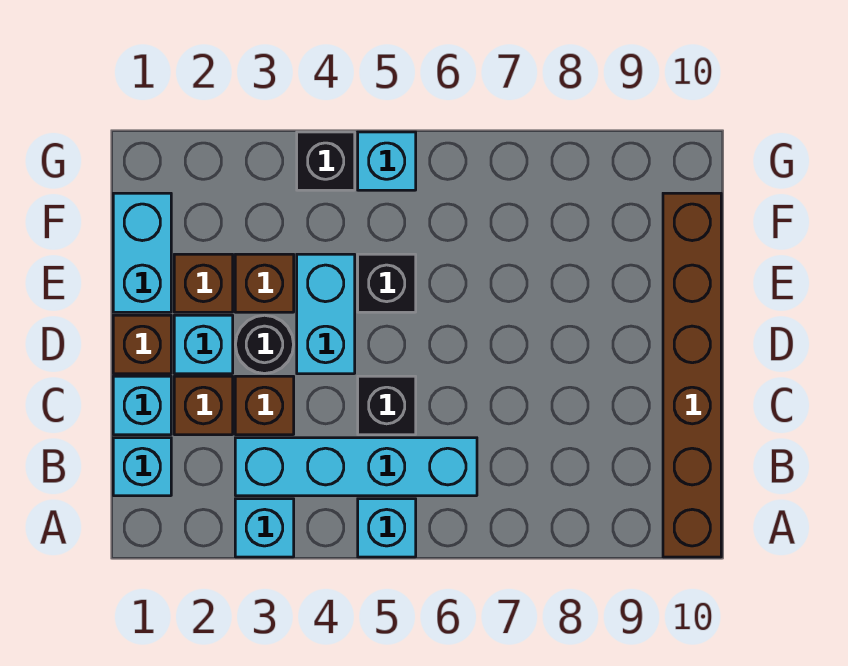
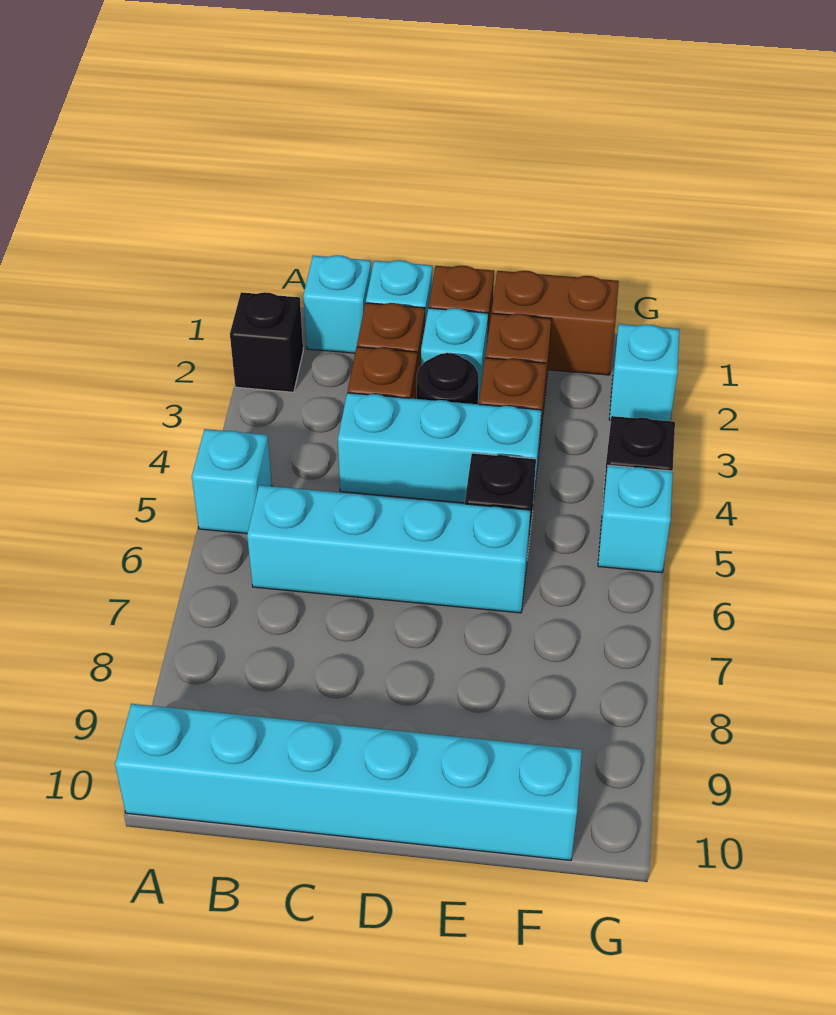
cyan 1x1 brick [235,499,294,557] -> cyan 1x1 brick moved to [609,324,679,421]
brown 1x6 brick [663,193,721,557] -> cyan 1x6 brick [115,704,582,861]
cyan 1x4 brick [235,438,477,496] -> cyan 1x4 brick turned to [247,485,531,613]
black 1x1 brick [358,376,416,435] -> black 1x1 brick moved to [230,292,303,392]
cyan 1x2 brick [297,254,355,374] -> cyan 1x3 brick [338,393,542,503]
cyan 1x2 brick [113,193,171,312] -> brown 1x2 brick [491,271,619,375]

